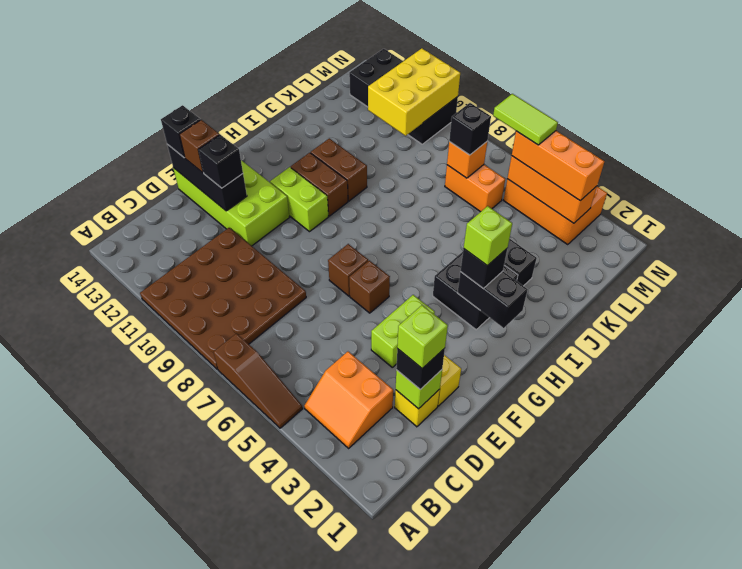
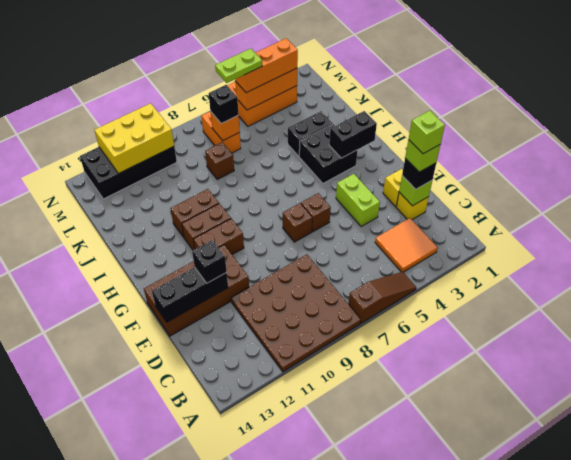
orange 2x2 slope [304,352,393,448] -> orange 2x2 tile [375,218,438,272]
lime 2x4 brick [173,160,290,246] -> brown 2x4 brick [144,245,249,336]
brown 1x1 brick [179,120,220,173] -> brown 1x1 brick moved to [205,142,234,179]
black 1x1 brick [161,105,200,158] -> none
lime 1x2 brick [270,167,329,232] -> brown 1x2 brick [193,219,244,255]
black 1x1 brick [460,249,507,288] -> none
lime 1x1 brick [464,206,512,266] -> lime 1x1 brick moved to [409,111,445,154]
orange 1x2 brick [445,165,505,212] -> orange 1x2 brick turned to [202,112,241,153]
yellow 2x3 brick [368,48,460,136] -> yellow 2x3 brick turned to [95,103,174,174]
lime 1x2 tile [493,94,558,145] -> lime 1x2 plate [215,48,262,83]

